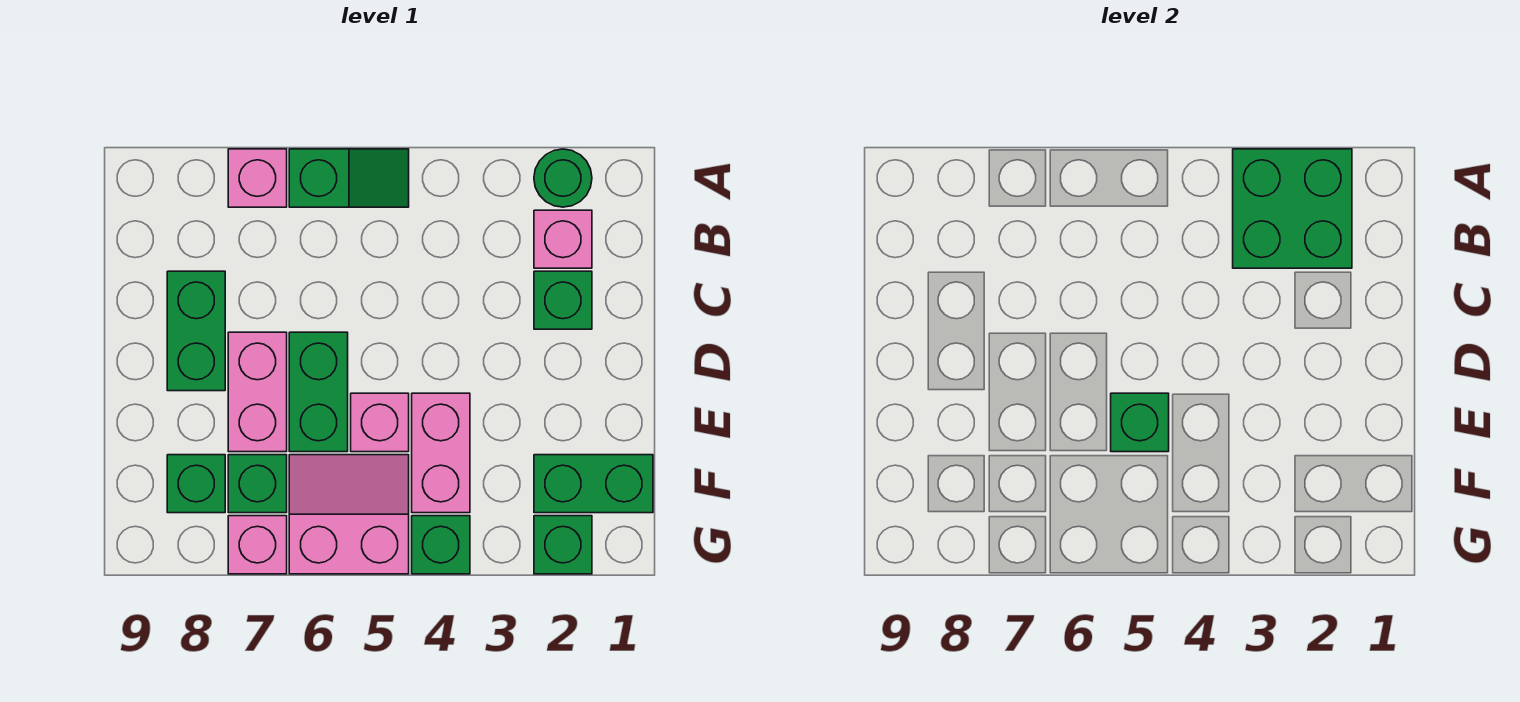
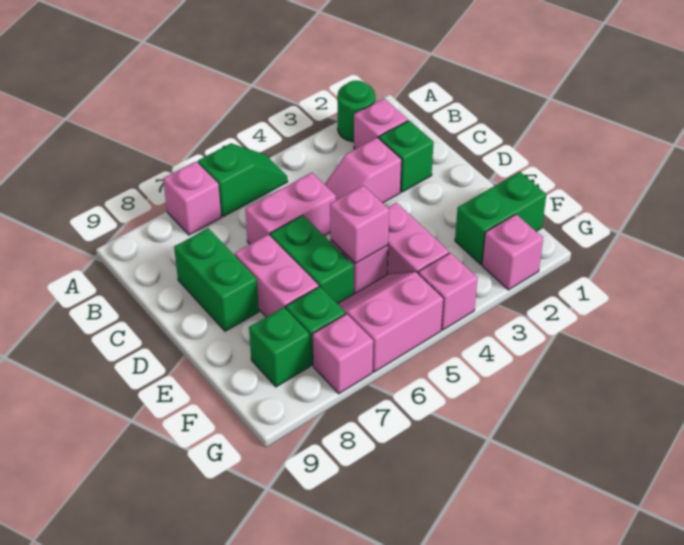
green 2x2 brick [1233,149,1352,268] -> none
none -> pink 1x2 slope [325,137,402,203]
none -> pink 1x2 brick [245,173,336,244]
green 1x1 brick [1111,393,1169,452] -> pink 1x1 brick [330,185,389,264]
green 1x1 brick [534,516,592,574] -> pink 1x1 brick [482,214,543,290]
green 1x1 brick [412,516,470,574] -> pink 1x1 brick [418,253,478,330]

